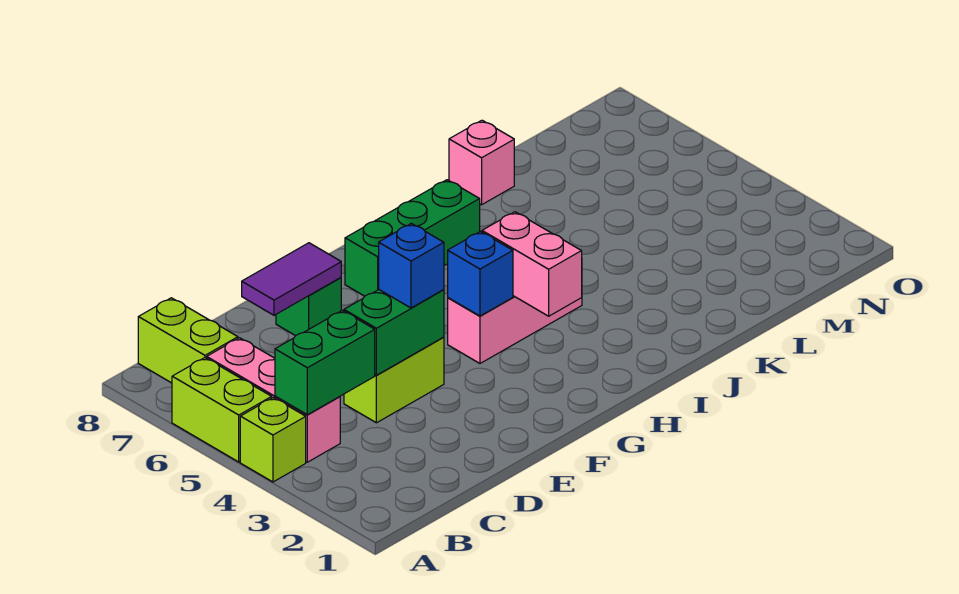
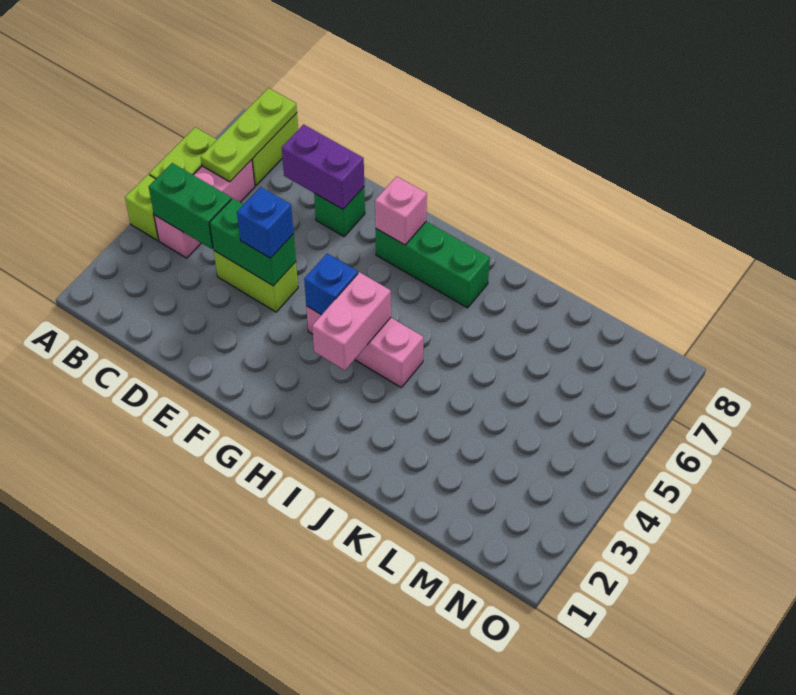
none -> lime 1x3 plate [201,88,297,182]
purple 1x2 tile [242,243,341,315] -> purple 1x2 brick [282,125,364,209]
pink 1x1 brick [449,120,514,205] -> pink 1x1 brick moved to [375,176,427,245]

